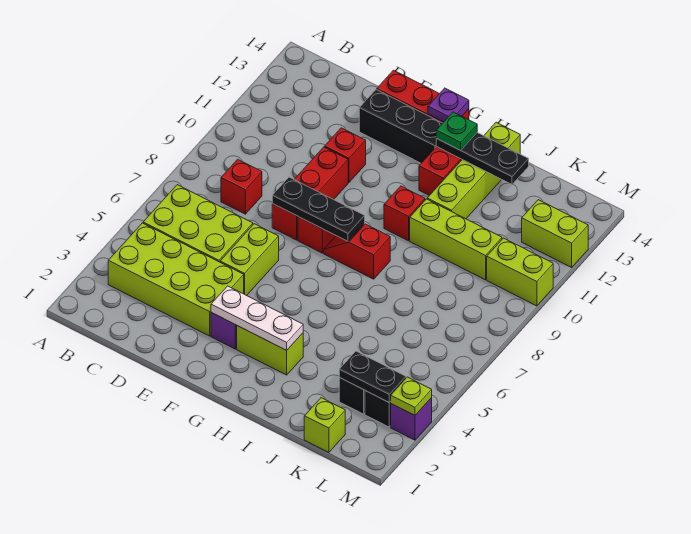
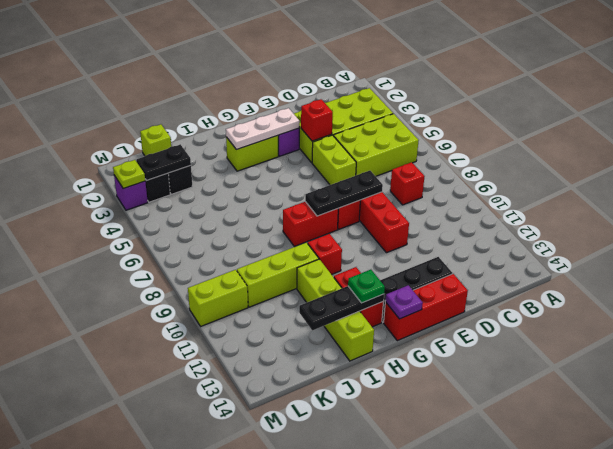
red 1x1 brick [325,128,366,183] -> red 1x1 brick moved to [301,99,333,141]
red 1x2 slope [324,224,390,279] -> red 1x2 brick [283,202,338,246]
lime 1x2 brick [522,200,588,267] -> none

